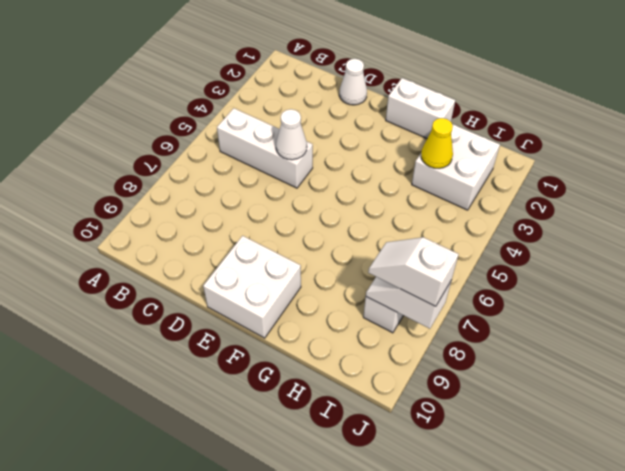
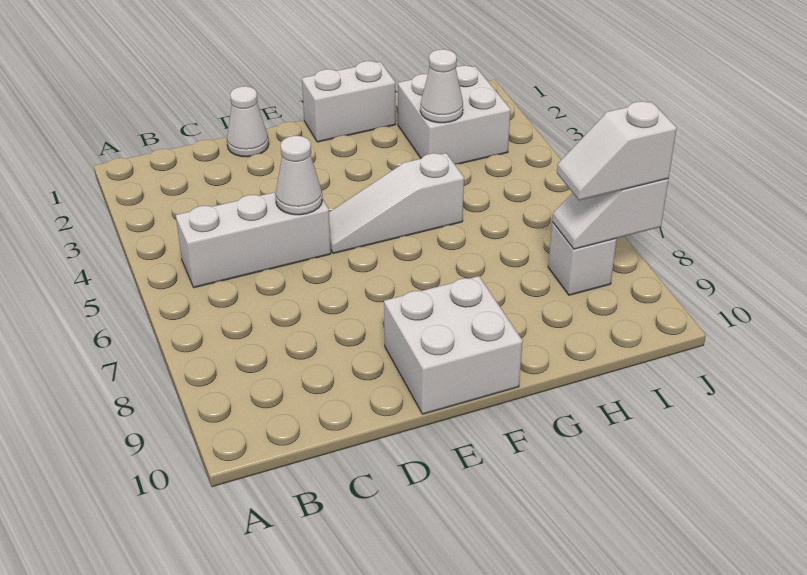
none -> white 1x3 slope [329,153,464,254]
yellow 1x1 cone [421,118,453,168] -> white 1x1 cone [420,49,463,123]

